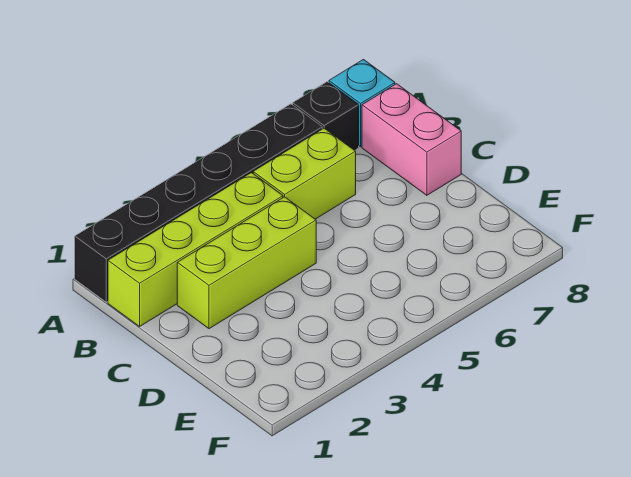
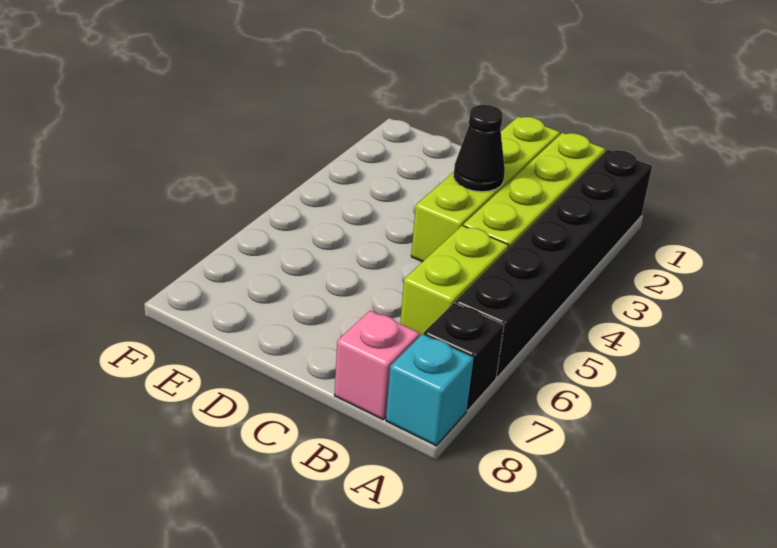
pink 1x2 brick [362,84,461,195] -> pink 1x1 brick [334,310,420,420]
lime 1x3 brick [177,197,316,329] -> lime 1x4 brick [411,117,560,262]
none -> black 1x1 cone [453,105,505,192]

